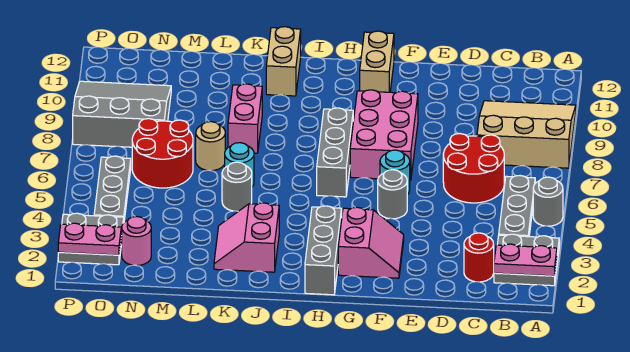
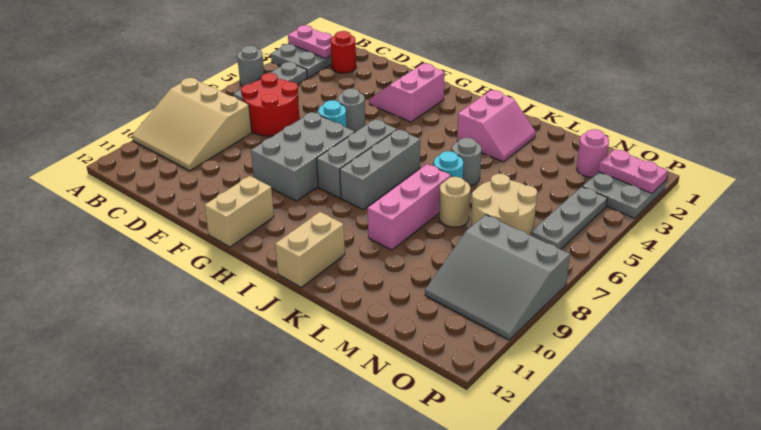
pink 2x3 brick [350,90,418,180] -> grey 2x3 brick [251,112,355,201]
grey 1x3 brick [305,206,342,295] -> grey 1x3 brick moved to [340,129,420,210]
pink 1x2 brick [228,84,262,153] -> pink 1x3 brick [368,164,451,250]
red 2x2 round brick [132,119,193,188] -> tan 2x2 round brick [471,174,537,235]

